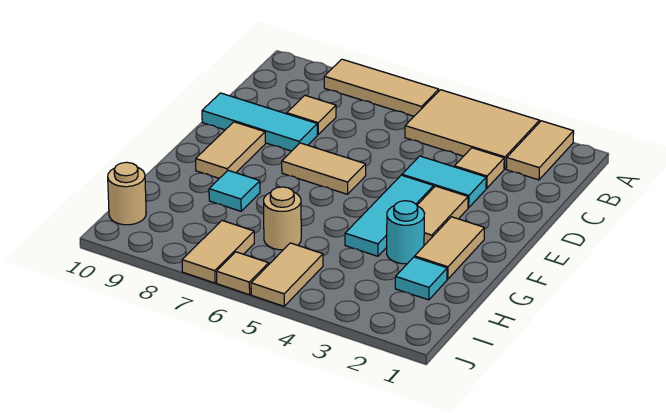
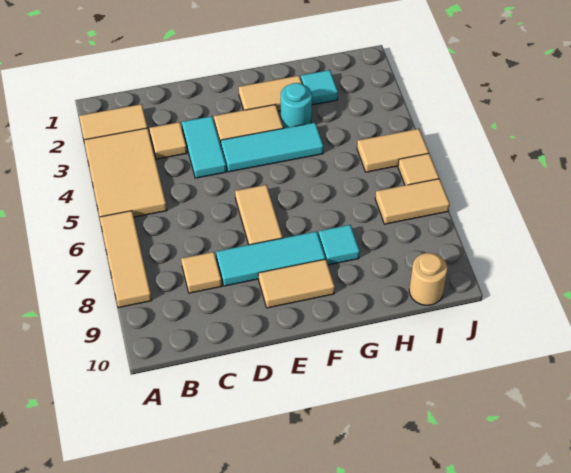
cyan 1x3 tile [202,93,317,151] -> cyan 1x3 tile turned to [216,231,325,286]
tan 1x1 round brick [264,187,301,250] -> none

